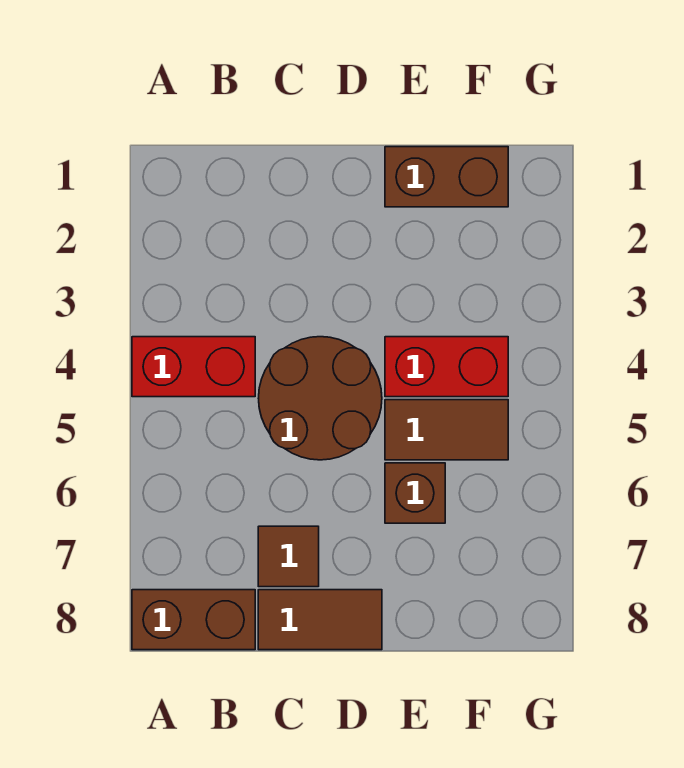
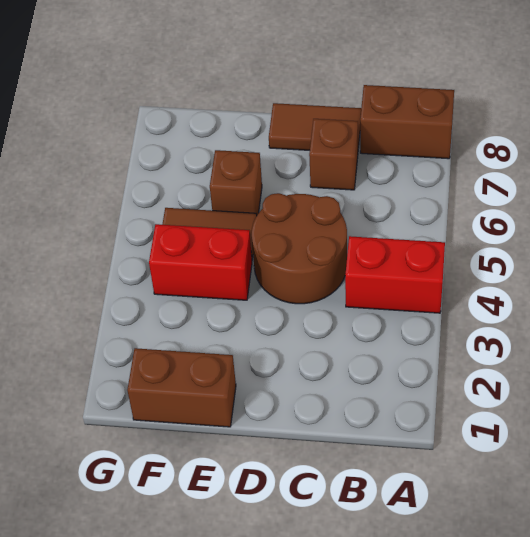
brown 1x1 tile [258,526,319,587] -> brown 1x1 brick [309,119,358,190]

